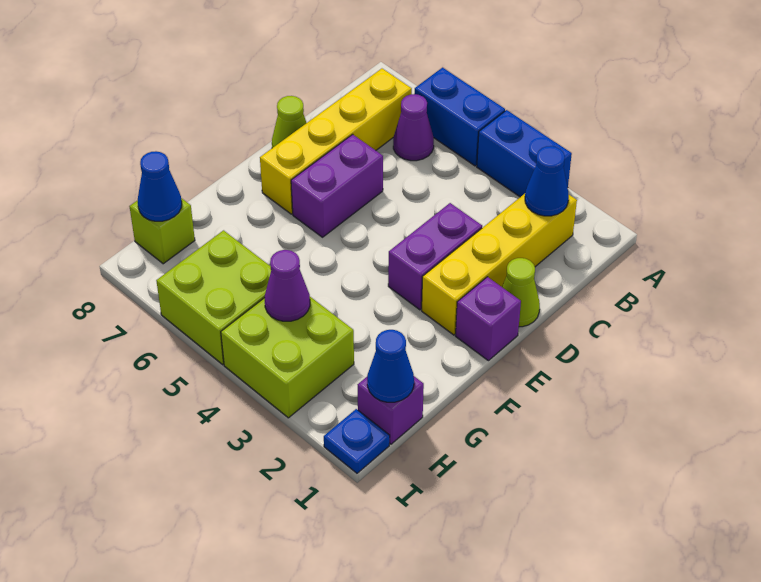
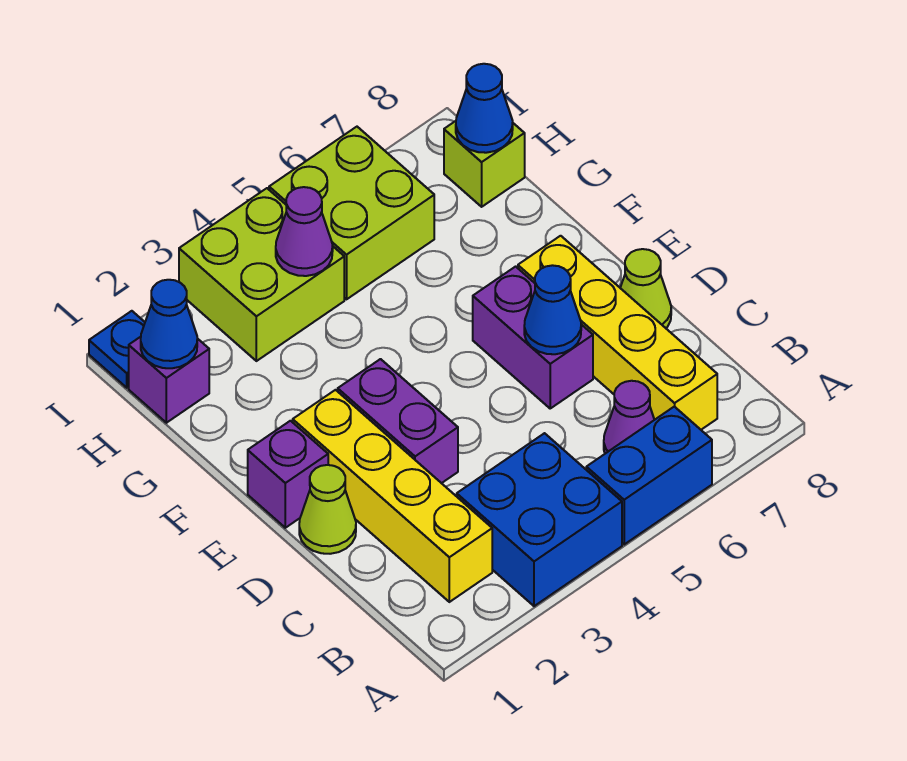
blue 1x2 brick [477,110,572,197] -> blue 2x2 brick [457,433,622,606]
blue 1x1 cone [525,146,569,216] -> blue 1x1 cone moved to [524,265,581,354]

